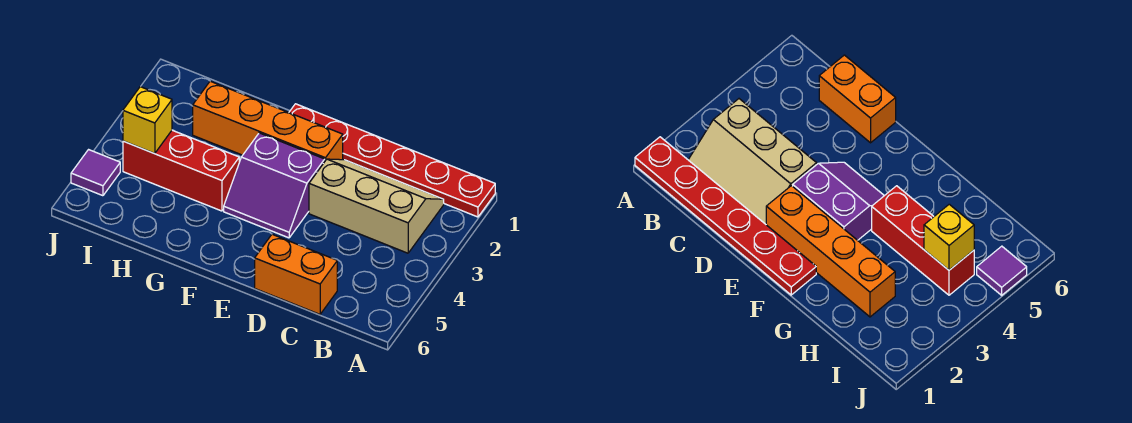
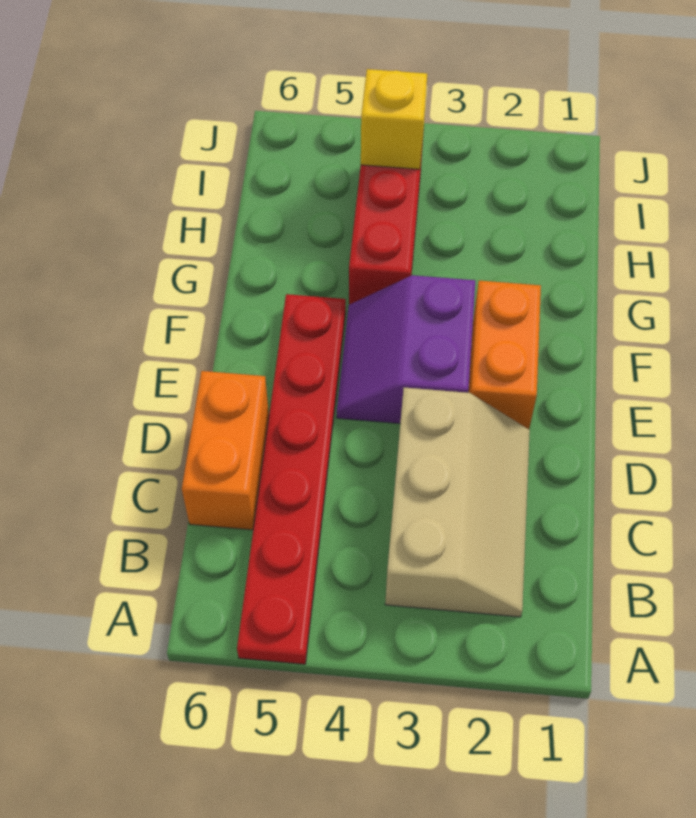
red 1x6 plate [289,104,495,217] -> red 1x6 plate moved to [237,294,346,664]
orange 1x4 brick [193,81,343,161] -> orange 1x2 brick [469,281,541,429]
purple 1x1 tile [71,150,120,196] -> none

